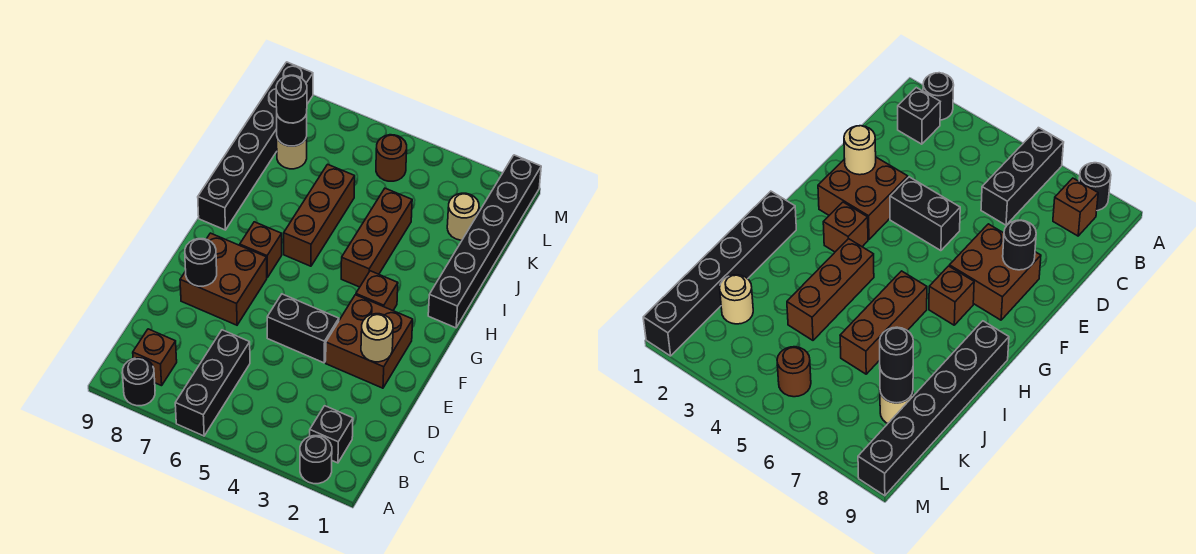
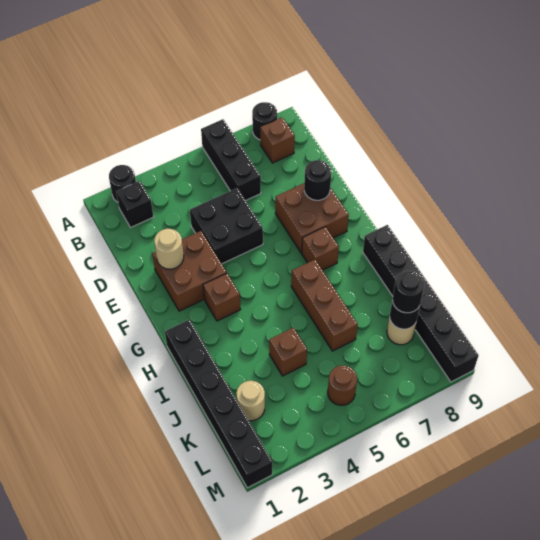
black 1x2 brick [267,294,339,363] -> black 2x2 brick [190,188,263,264]
brown 1x3 brick [341,188,412,287] -> brown 1x1 brick [269,328,307,376]

